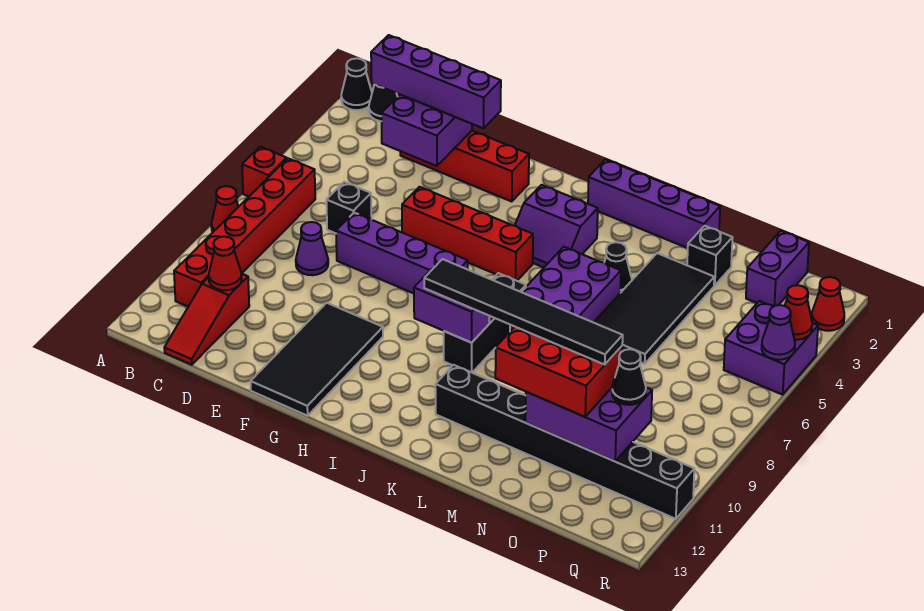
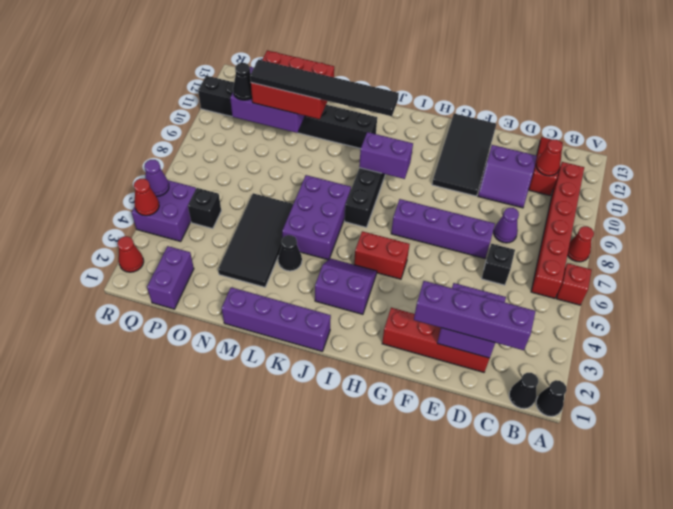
none -> purple 2x2 slope [478,145,537,208]
red 1x4 brick [402,187,533,281] -> red 1x2 brick [354,231,410,279]
black 1x1 brick [687,226,733,286] -> black 1x1 brick moved to [188,188,221,229]

